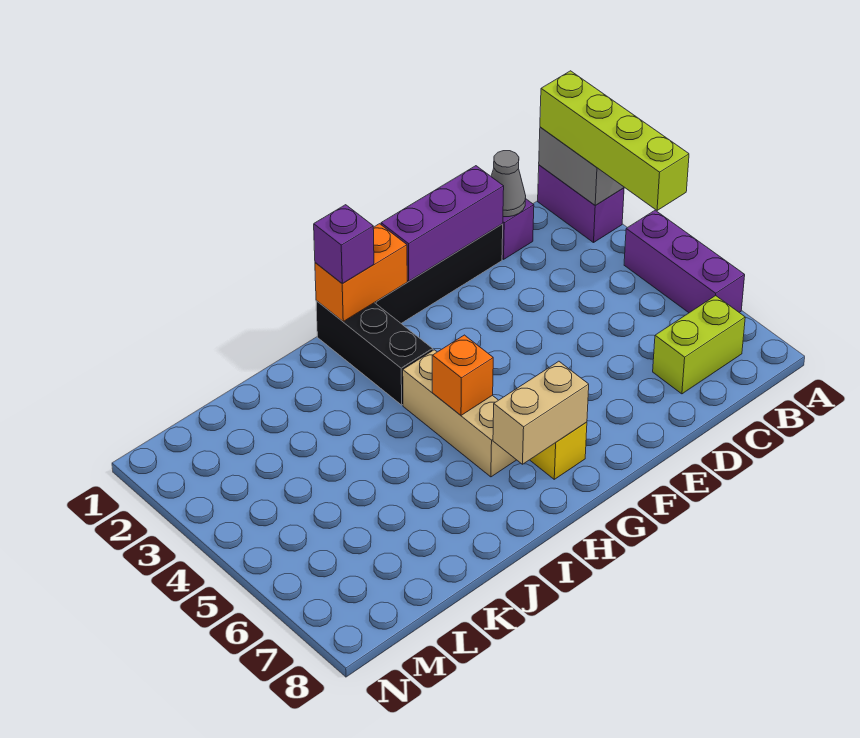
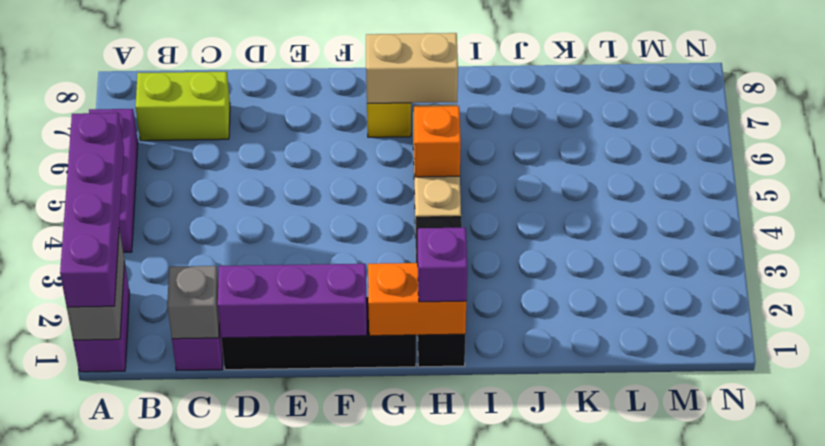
lime 1x4 brick [540,71,689,211] -> purple 1x4 brick [60,113,124,307]
grey 1x1 cone [491,151,526,217] -> grey 1x1 brick [167,266,219,339]

